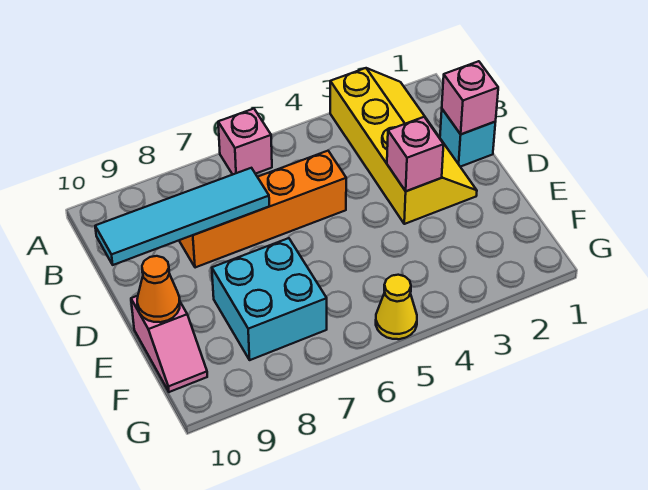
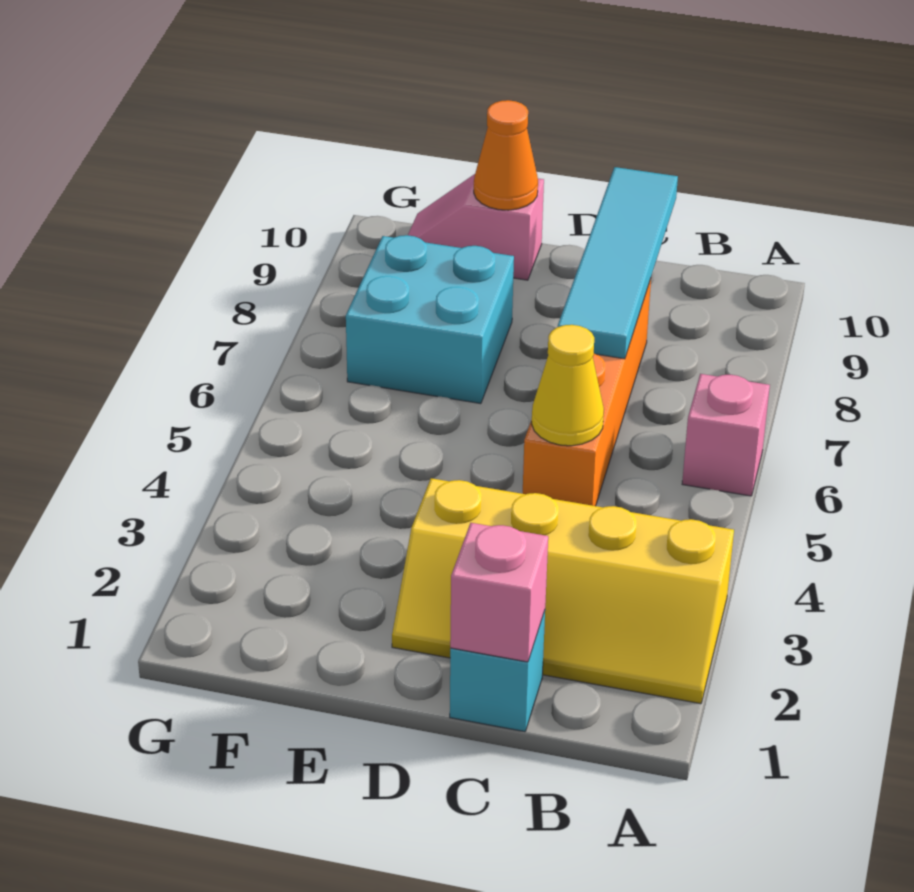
pink 1x1 brick [387,117,444,191] -> none
yellow 1x1 cone [376,275,417,339] -> yellow 1x1 cone moved to [532,325,604,446]

